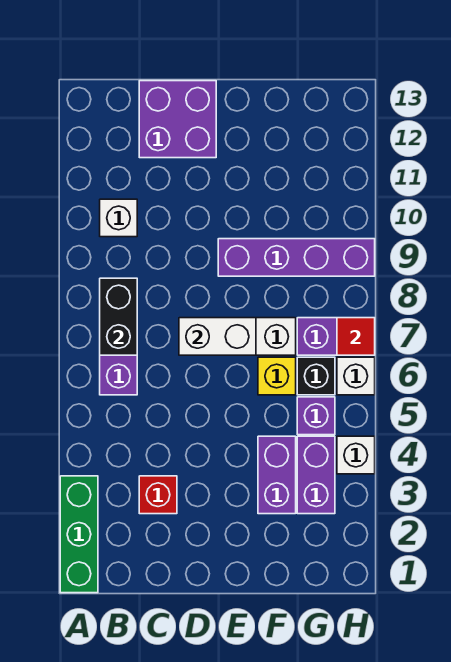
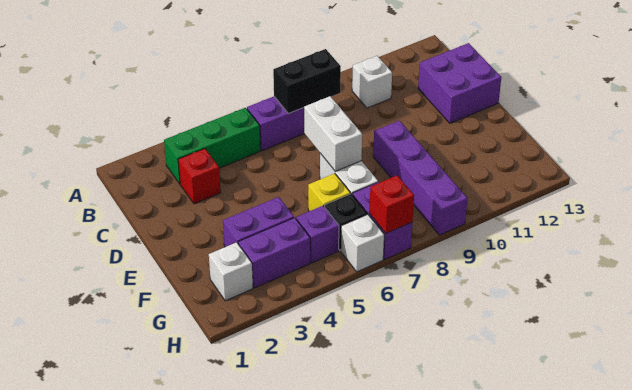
green 1x3 brick [60,476,98,593] -> green 1x3 brick moved to [164,108,261,184]
white 1x1 brick [337,436,375,474] -> white 1x1 brick moved to [209,242,253,301]
red 1x1 tile [337,318,375,355] -> red 1x1 brick [369,175,414,233]

